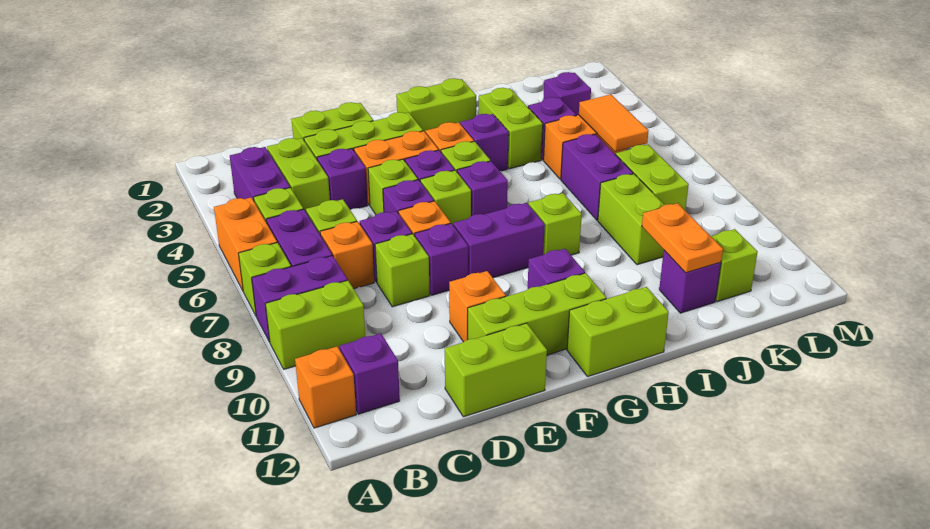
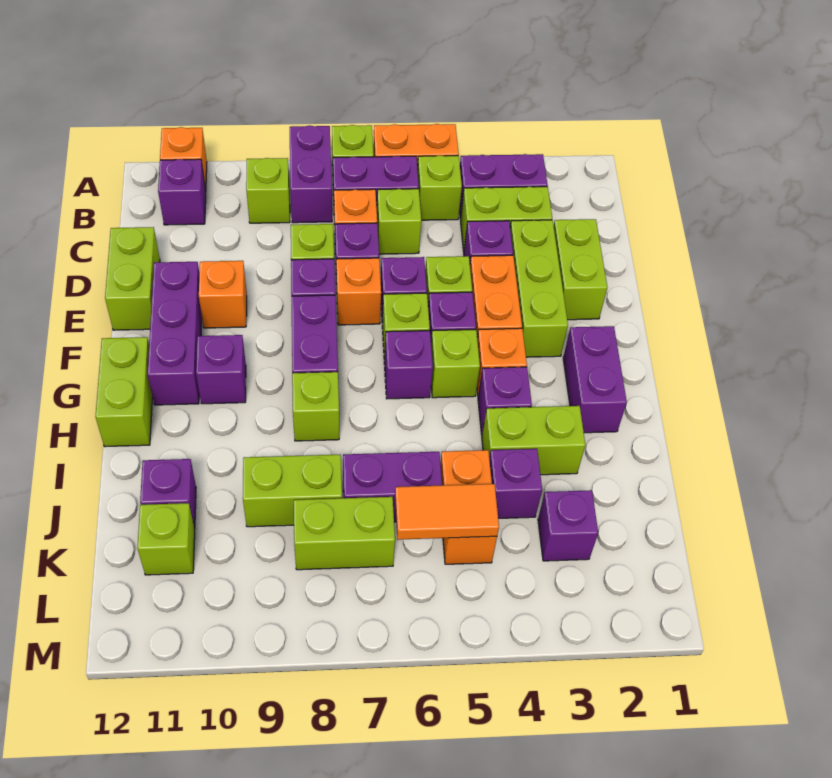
lime 1x2 brick [265,280,365,369] -> lime 1x1 brick [246,158,290,223]
lime 1x3 brick [468,273,606,355] -> purple 1x3 brick [148,262,202,405]
lime 1x2 brick [396,78,476,133] -> purple 1x2 brick [563,326,627,433]
orange 1x2 plate [642,203,723,273] -> none

